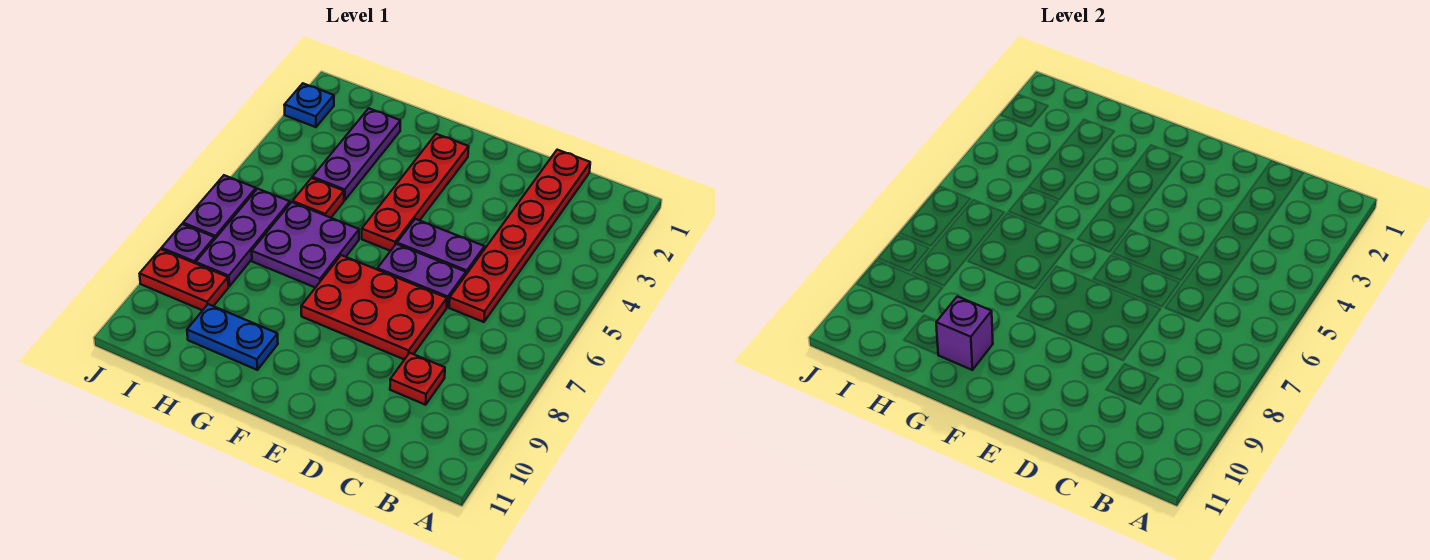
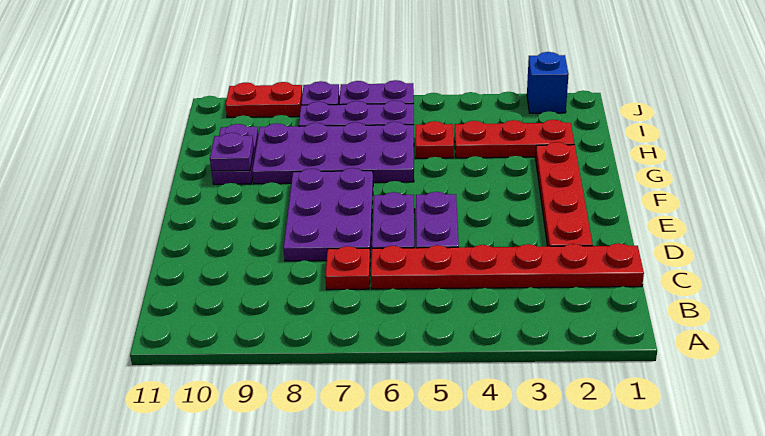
red 1x1 plate [390,353,445,405] -> red 1x1 plate moved to [325,246,370,290]
red 2x3 plate [301,255,447,360] -> purple 2x3 plate [284,168,373,261]
red 1x4 plate [362,134,469,251] -> red 1x4 plate turned to [536,142,593,246]
purple 2x2 plate [252,202,359,288] -> purple 2x4 plate [252,122,414,184]
blue 1x2 plate [187,304,278,370] -> purple 1x2 plate [212,124,258,184]
purple 1x1 brick [936,296,993,370] -> purple 1x1 plate [210,133,254,171]
purple 1x3 plate [312,108,400,200] -> red 1x3 plate [455,120,574,158]
red 1x2 plate [140,249,228,310] -> red 1x2 plate turned to [225,82,302,117]
blue 1x1 plate [284,84,334,127] -> blue 1x1 brick [527,52,569,113]

